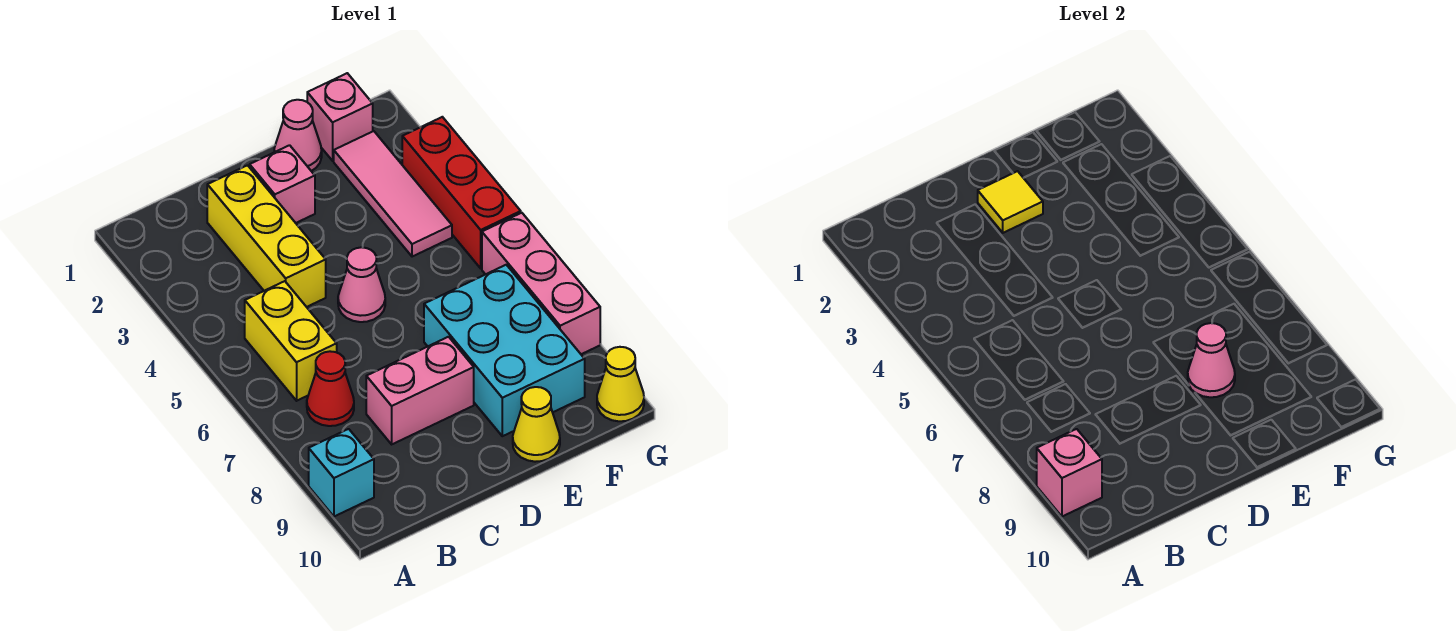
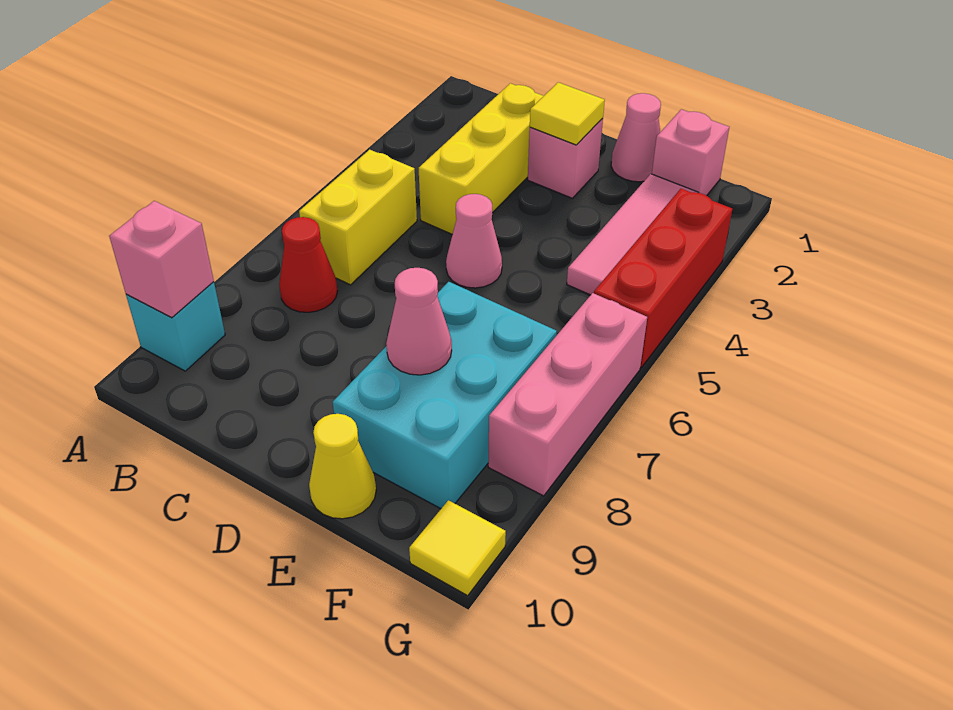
pink 1x2 brick [366,337,474,444] -> none
yellow 1x1 cone [597,347,644,421] -> yellow 1x1 tile [409,500,506,596]

